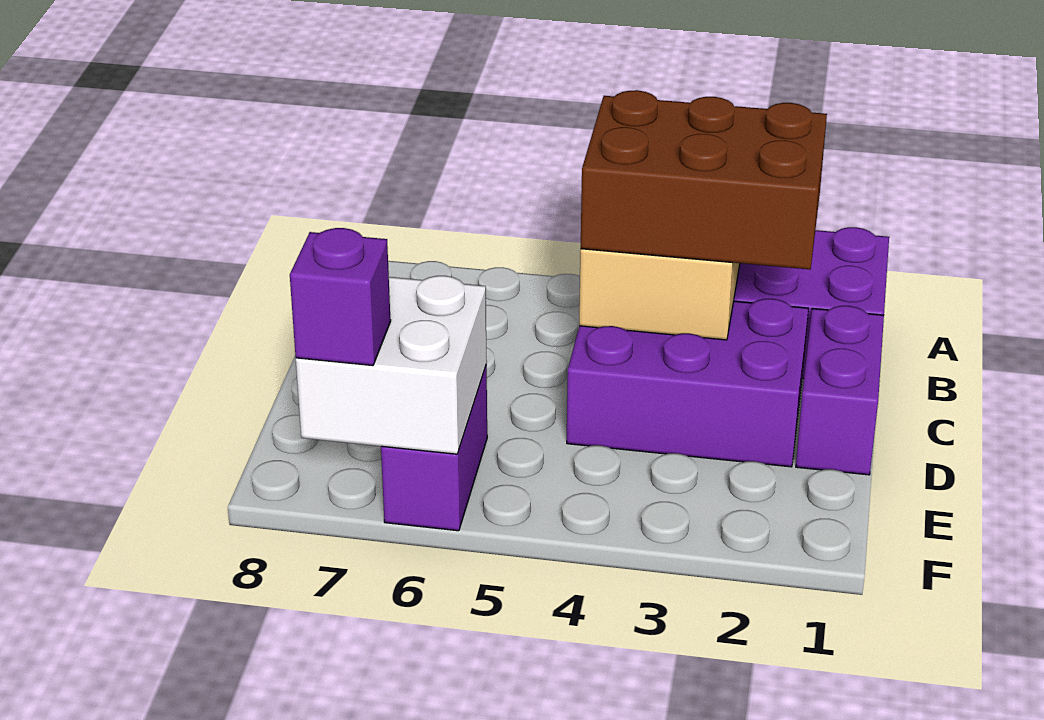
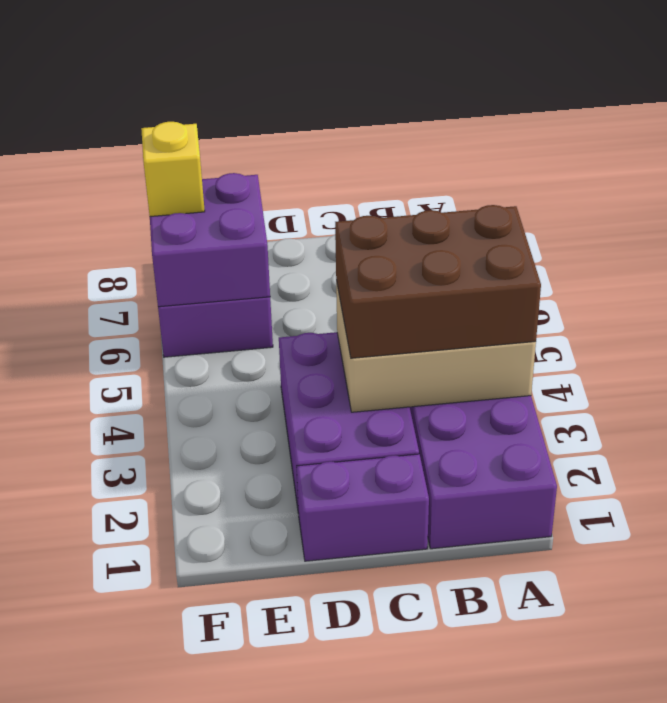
brown 2x3 brick [581,90,827,270] -> brown 2x3 brick turned to [335,205,541,358]
white 2x2 brick [296,276,487,454] -> purple 2x2 brick [150,173,270,307]
purple 1x1 brick [290,228,391,366] -> yellow 1x1 brick [141,122,205,216]

